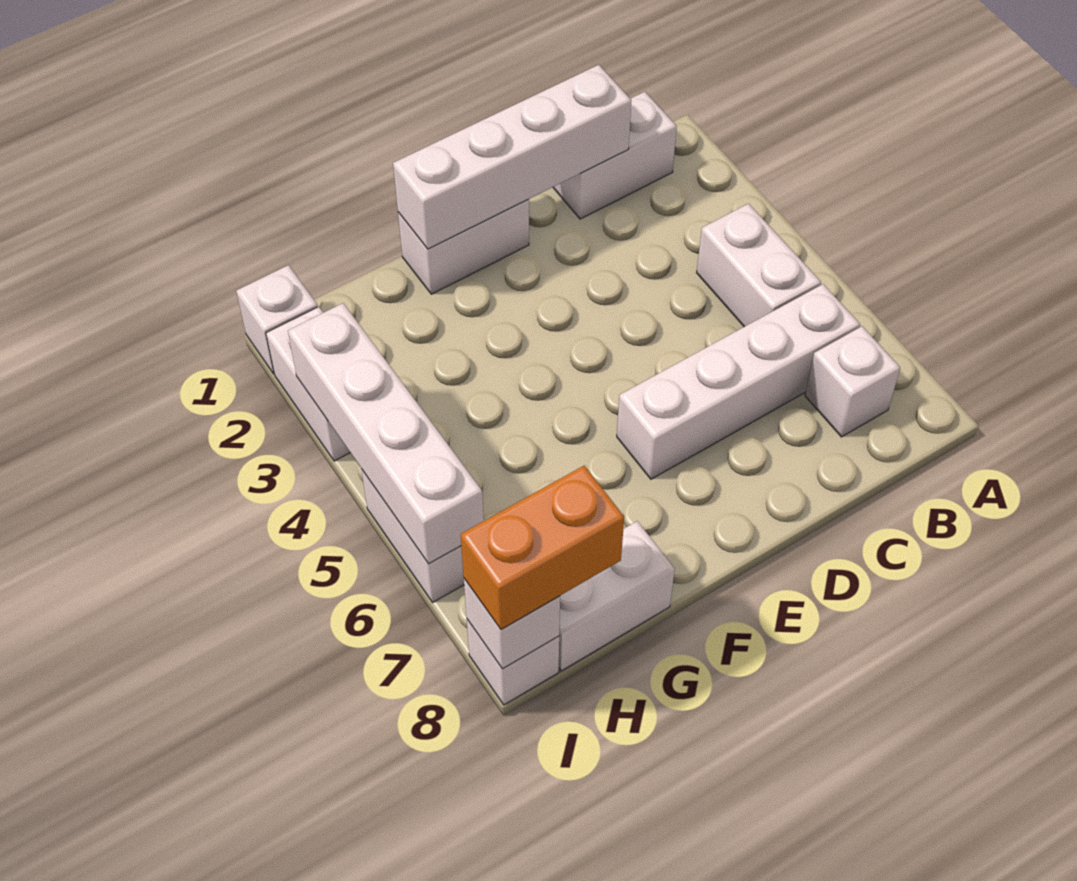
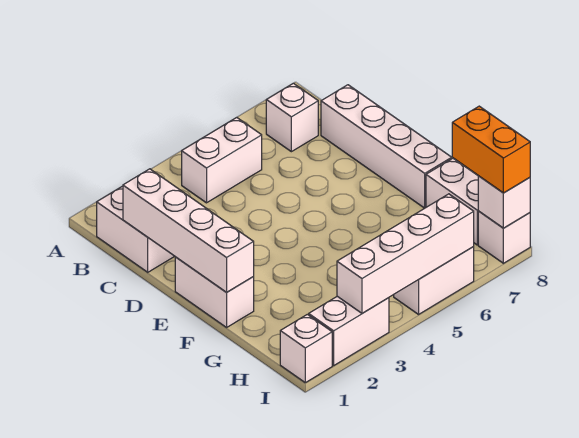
white 1x4 brick [617,284,860,479] -> white 1x4 brick moved to [321,85,452,208]

